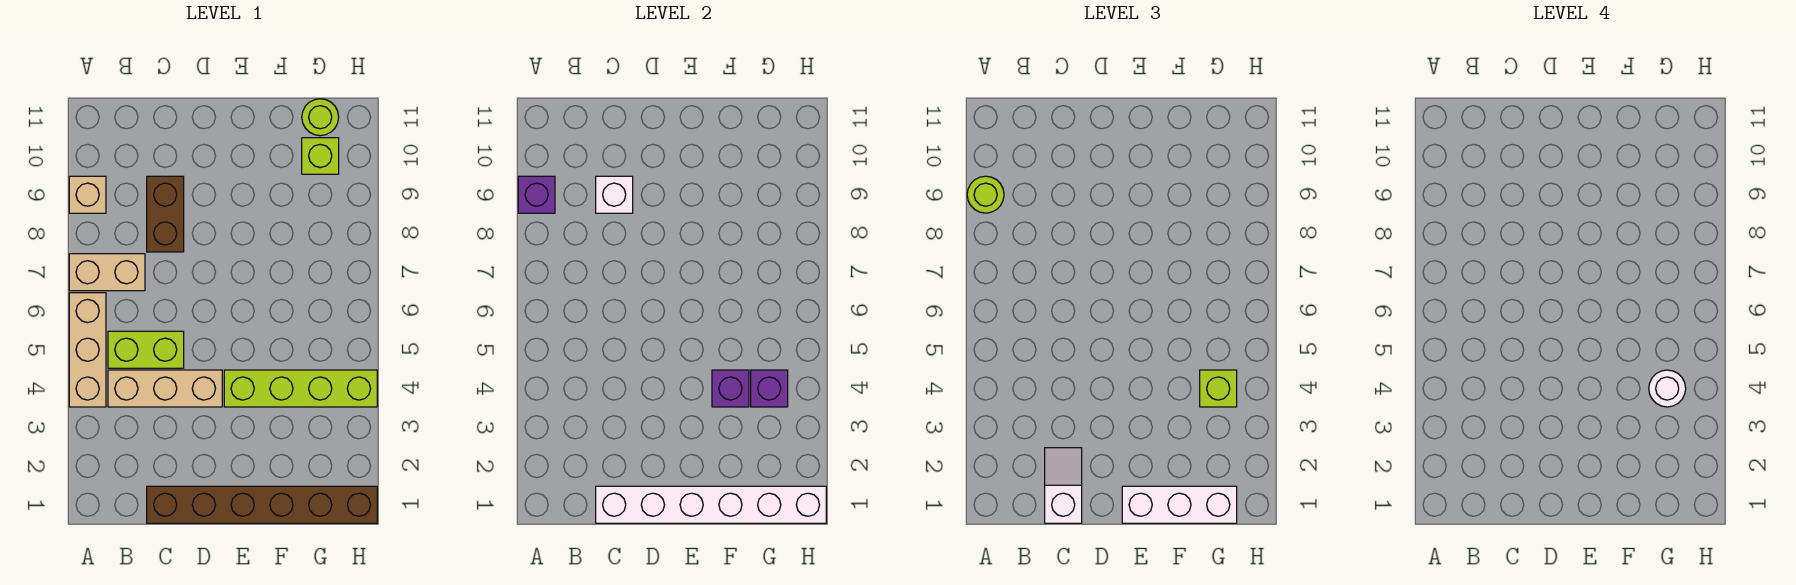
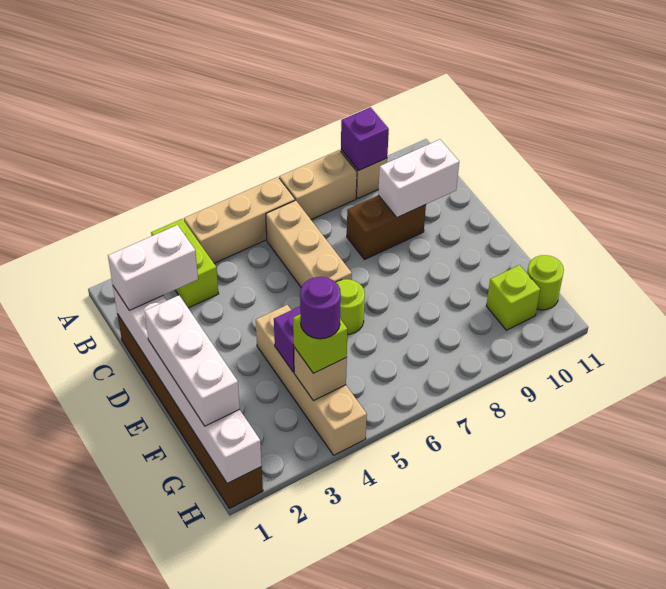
tan 1x2 brick [69,254,145,291] -> tan 1x2 brick turned to [279,150,357,220]
lime 1x1 round brick [967,176,1004,213] -> lime 1x1 round brick moved to [336,279,365,334]
tan 1x3 brick [108,370,222,407] -> tan 1x3 brick moved to [266,200,352,287]
lime 1x2 brick [108,331,184,368] -> lime 1x2 brick moved to [151,219,219,308]
white 1x2 slope [1045,448,1082,523] -> white 1x2 brick [108,225,198,310]
white 1x1 brick [596,176,633,213] -> white 1x2 brick [378,139,459,218]
lime 1x4 brick [224,370,377,407] -> tan 1x4 brick [256,305,367,455]
purple 1x1 brick [751,370,788,407] -> tan 1x1 brick [294,347,347,401]
white 1x1 round brick [1649,370,1686,407] -> purple 1x1 round brick [300,277,341,339]

